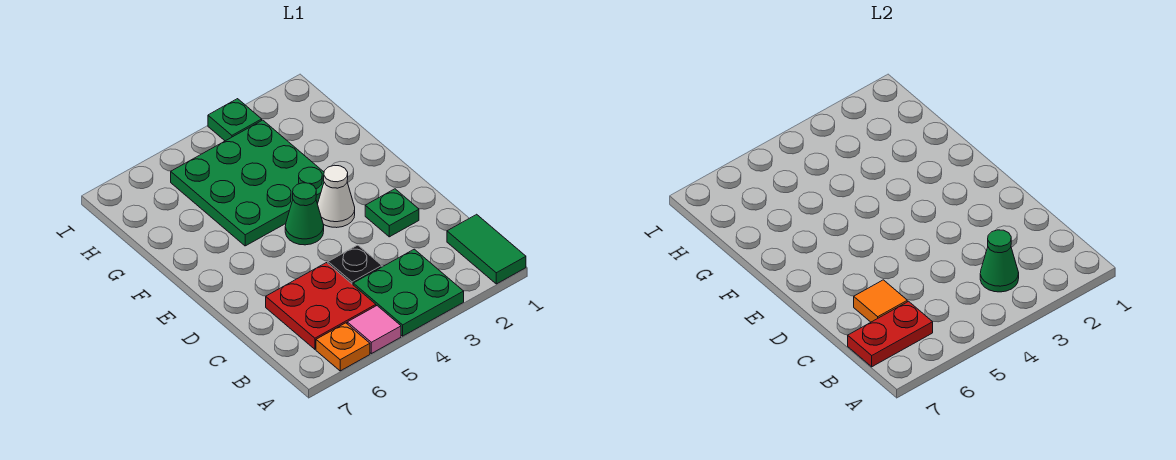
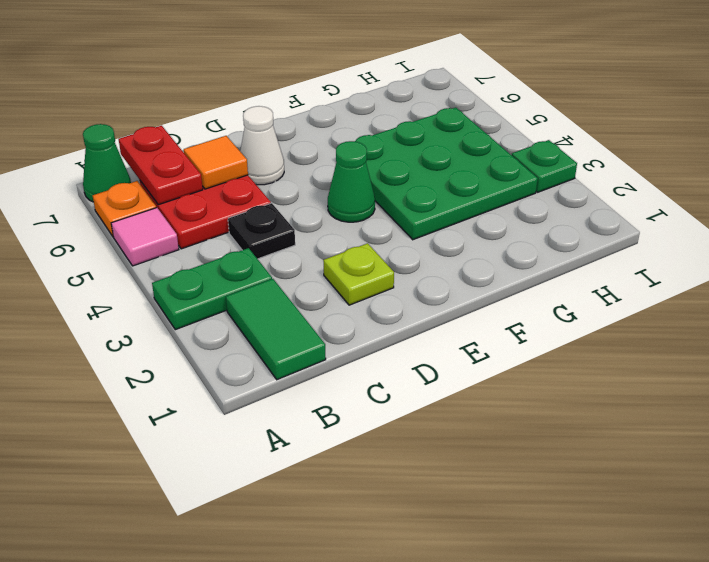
green 1x2 tile [447,214,526,284] -> green 1x2 tile turned to [226,279,326,380]
green 2x2 plate [353,249,464,336] -> green 1x2 plate [152,248,272,330]
green 1x1 cone [980,230,1019,292] -> green 1x1 cone moved to [83,124,131,202]
green 1x1 plate [365,189,419,237] -> lime 1x1 plate [323,243,394,305]
white 1x1 cone [318,165,355,228] -> white 1x1 cone moved to [240,106,284,185]

